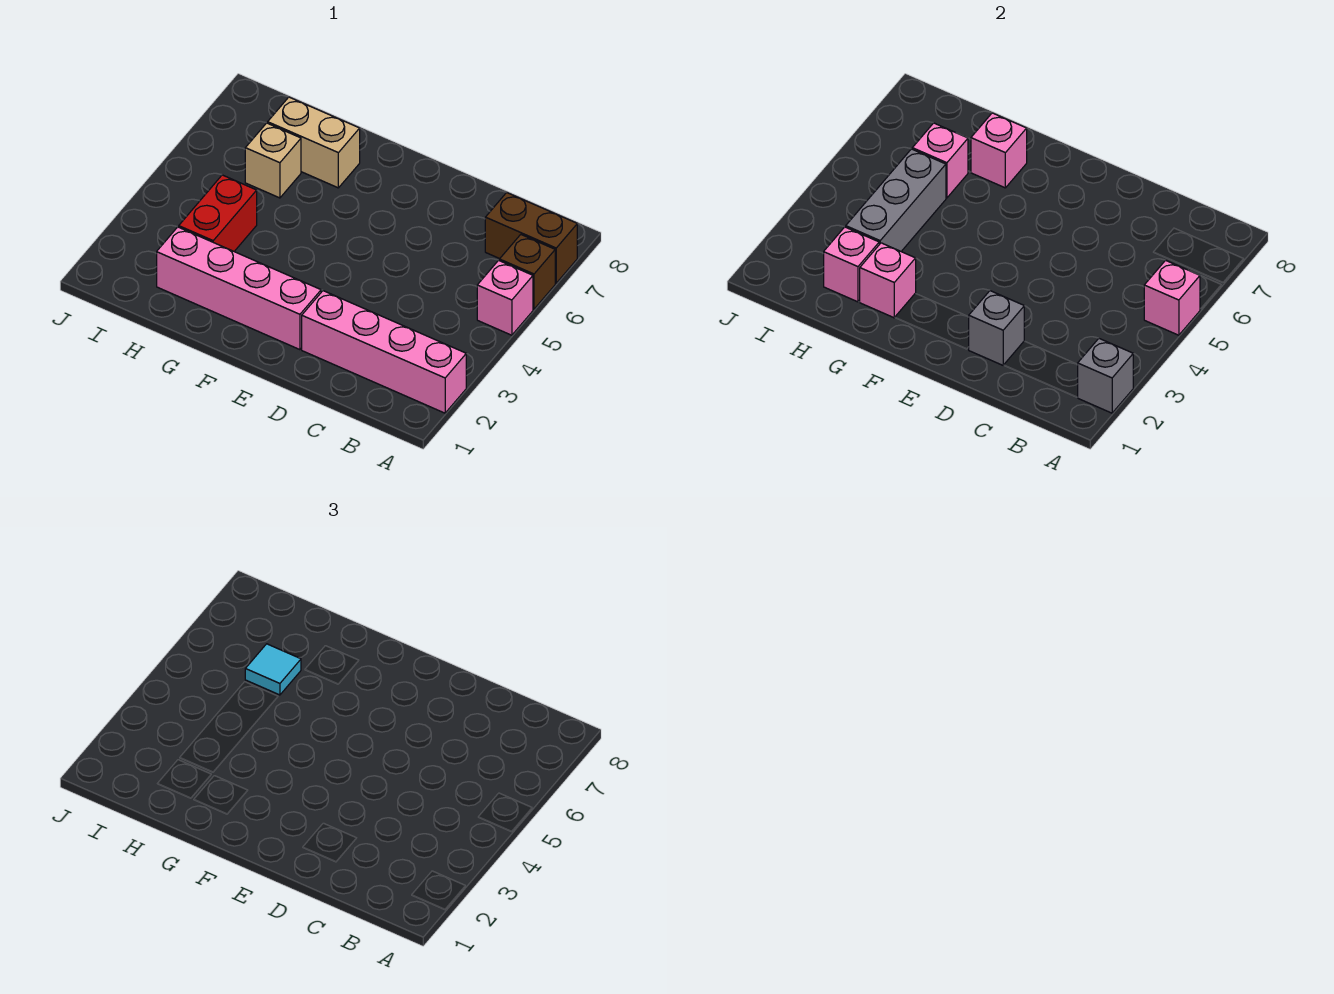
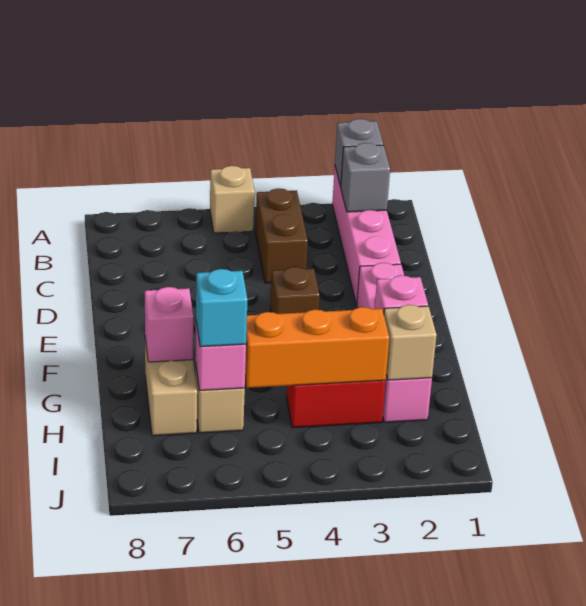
pink 1x1 brick [477,260,533,335] -> tan 1x1 brick [210,166,255,233]
pink 1x1 brick [1144,260,1200,335] -> none
brown 1x1 brick [500,235,555,309] -> brown 1x1 brick moved to [270,267,320,314]
brown 1x2 brick [485,193,577,283] -> brown 1x2 brick moved to [256,188,308,283]
grey 1x1 brick [969,291,1024,365] -> grey 1x1 brick moved to [341,143,390,212]
pink 1x1 brick [824,227,879,302] -> tan 1x1 brick [384,305,437,380]
grey 1x3 brick [846,149,946,251] -> orange 1x3 brick [245,307,389,388]
cyan 1x1 tile [245,644,301,695] -> cyan 1x1 brick [196,269,248,347]

